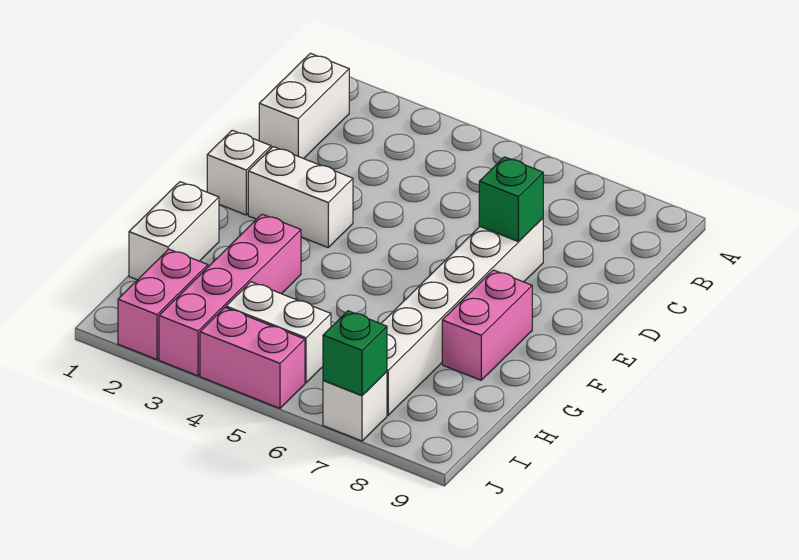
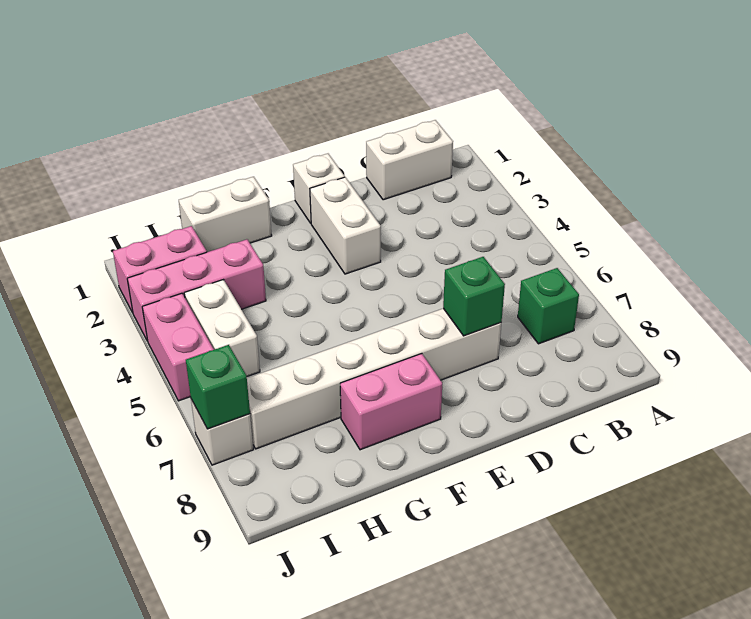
none -> green 1x1 brick [518,268,579,344]
pink 1x4 brick [159,214,301,376] -> pink 1x3 brick [127,239,266,341]

